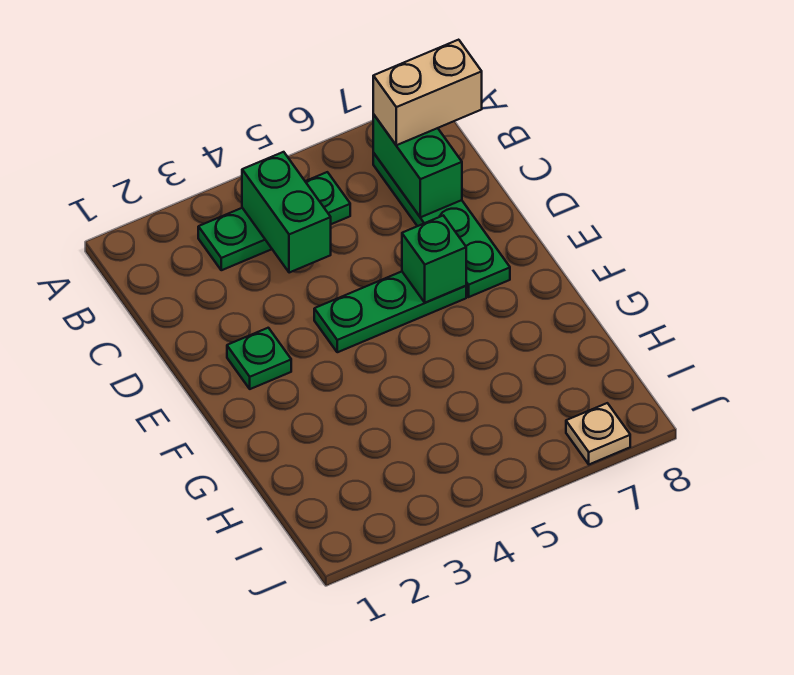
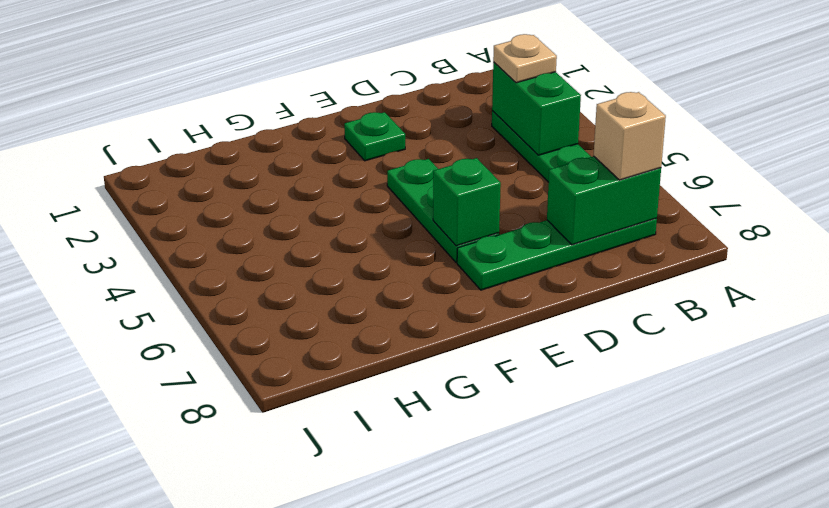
green 1x2 brick [242,152,331,273] -> green 1x2 brick turned to [492,62,581,155]
tan 1x2 brick [373,40,482,145] -> tan 1x1 brick [593,92,666,180]
tan 1x1 plate [566,403,630,464] -> tan 1x1 plate moved to [493,34,557,83]

